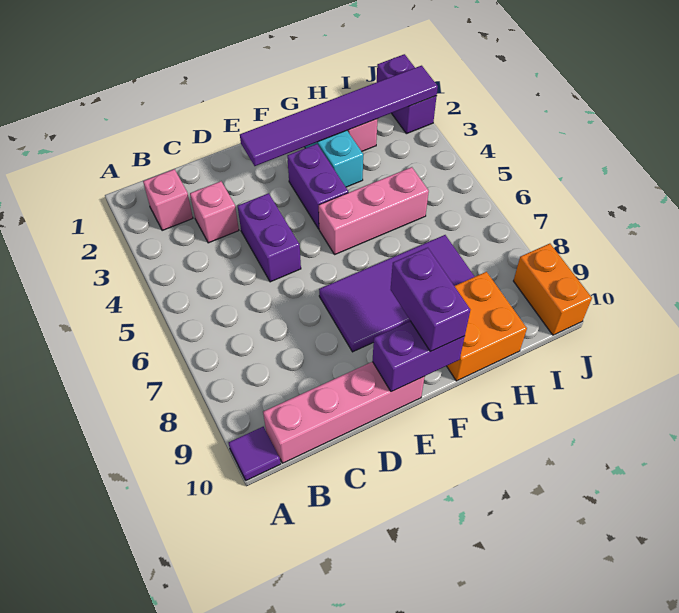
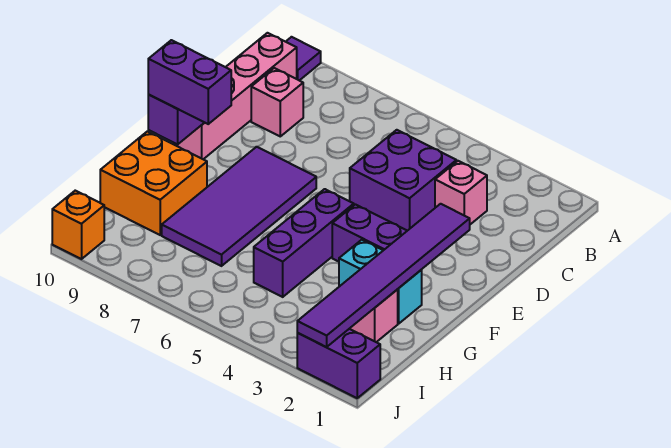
pink 1x1 brick [143,169,193,231] -> pink 1x1 brick moved to [251,68,303,136]
purple 1x2 brick [238,193,301,282] -> purple 2x2 brick [350,130,456,231]
pink 1x3 brick [319,167,429,254] -> purple 1x3 brick [254,189,354,297]
orange 1x2 brick [514,244,592,335] -> orange 1x1 brick [52,191,104,259]

